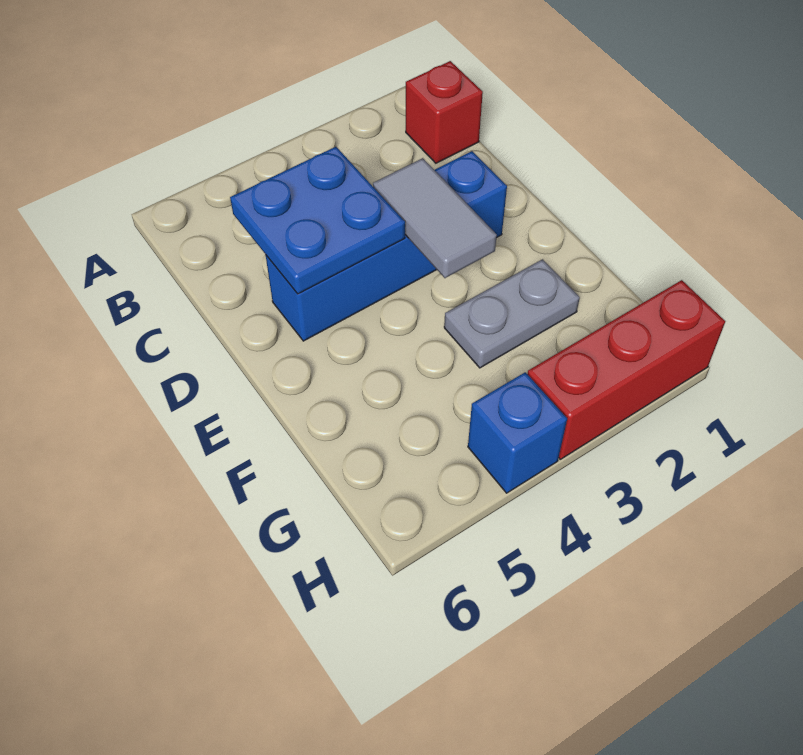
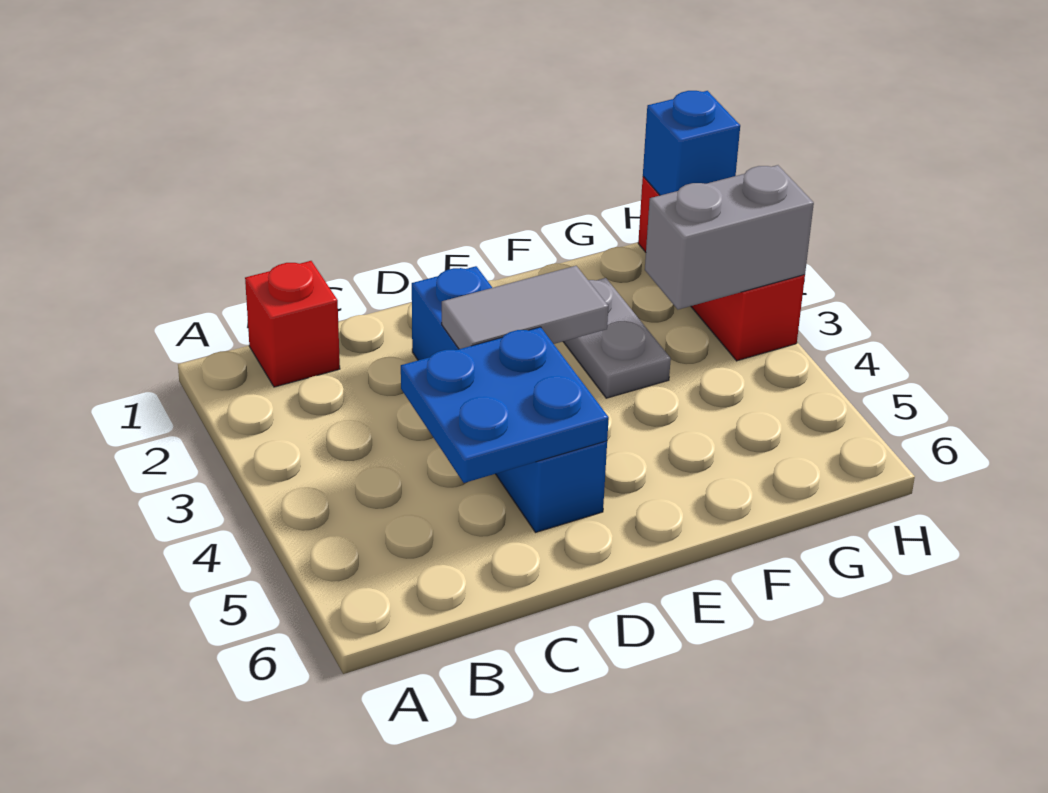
none -> grey 1x2 brick [645,165,814,309]
blue 1x1 brick [468,372,567,493] -> blue 1x1 brick moved to [643,91,740,195]

